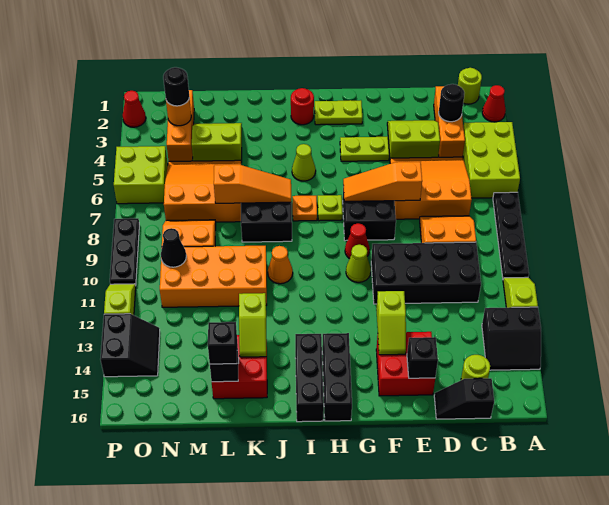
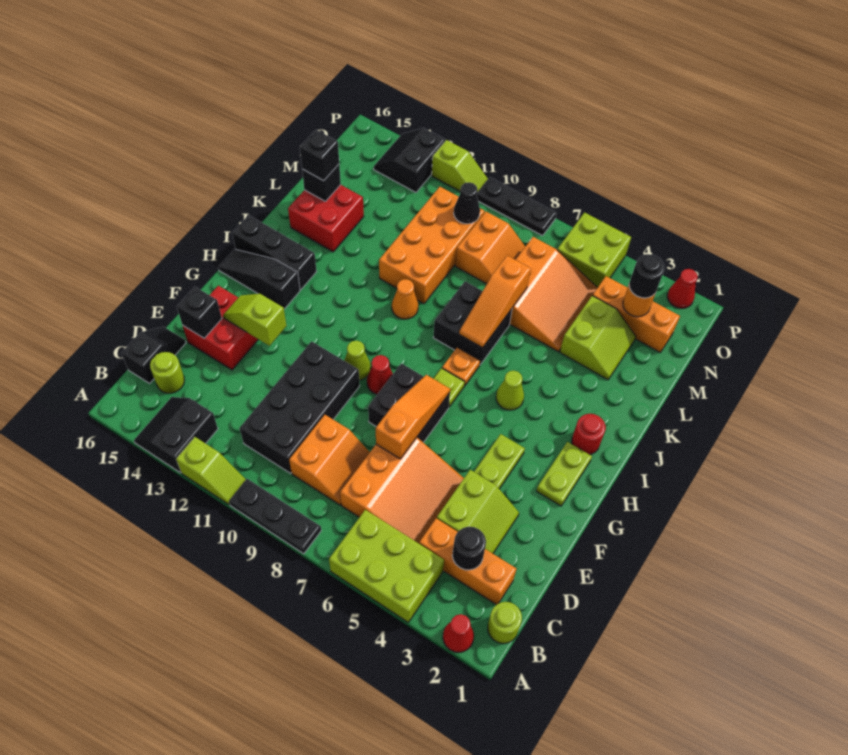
black 1x4 plate [493,192,529,278] -> black 1x3 plate [229,479,321,554]
black 1x3 brick [322,333,352,421] -> black 1x3 slope [218,249,300,309]
lime 1x2 slope [239,293,266,357] -> none
black 2x2 slope [100,314,160,377] -> black 2x2 slope turned to [374,128,445,192]

